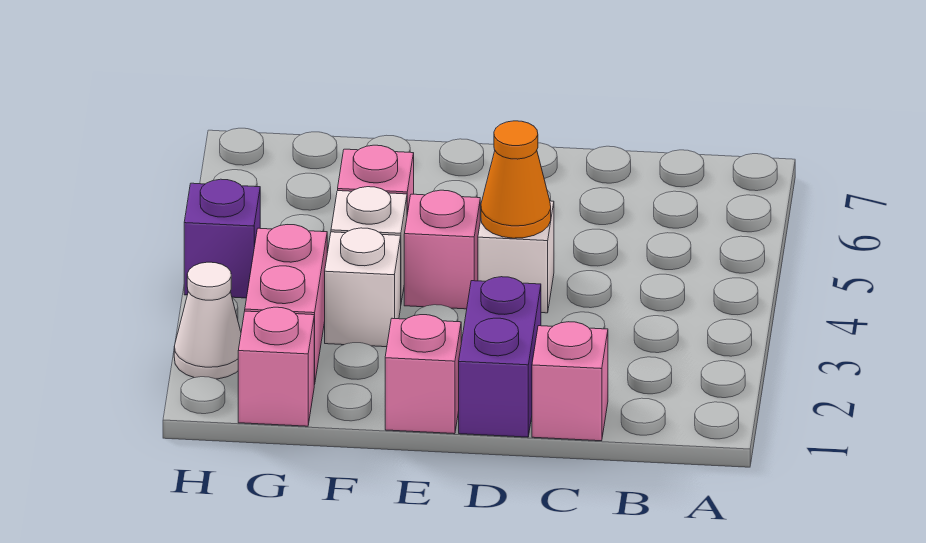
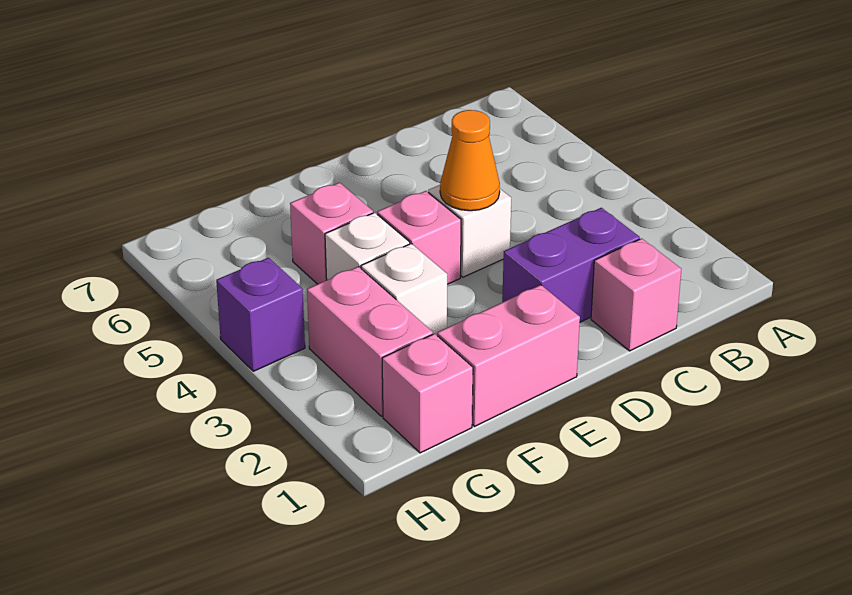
purple 1x2 brick [459,277,541,437] -> purple 1x2 brick turned to [502,208,640,322]
pink 1x1 brick [385,315,461,434] -> pink 1x2 brick [437,285,580,426]
white 1x1 cone [174,262,241,379] -> none

